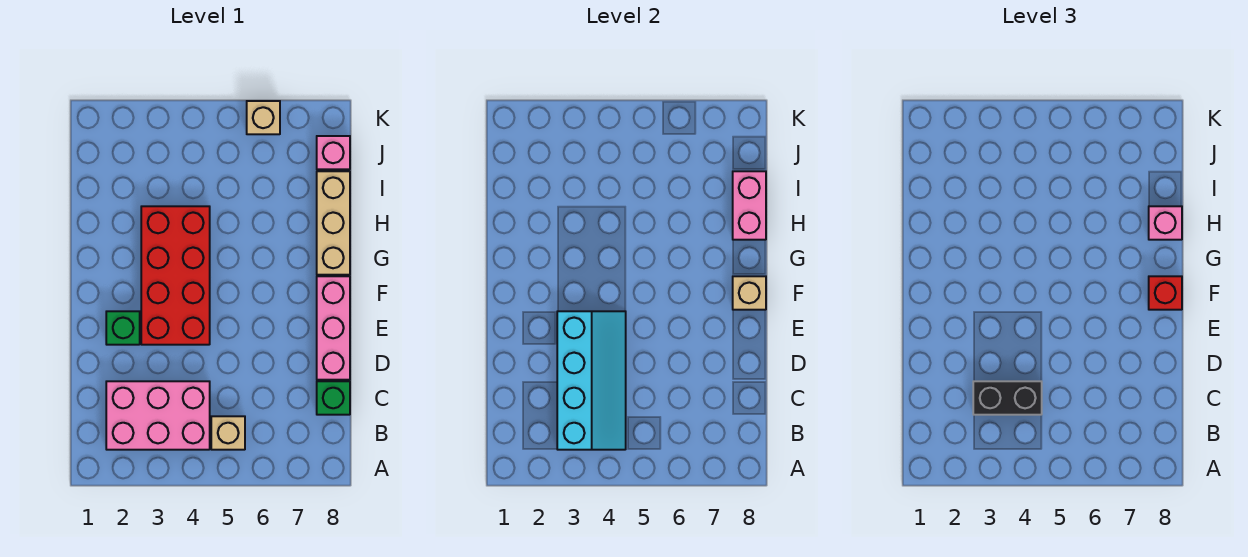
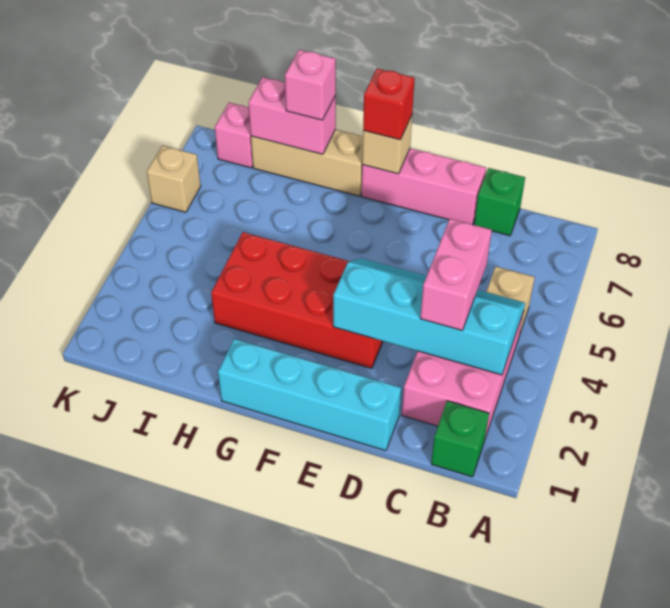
black 1x2 brick [973,381,1042,415] -> pink 1x2 brick [420,219,492,330]
none -> cyan 1x4 brick [218,339,401,451]
green 1x1 brick [106,311,140,345] -> green 1x1 brick moved to [431,401,489,477]

